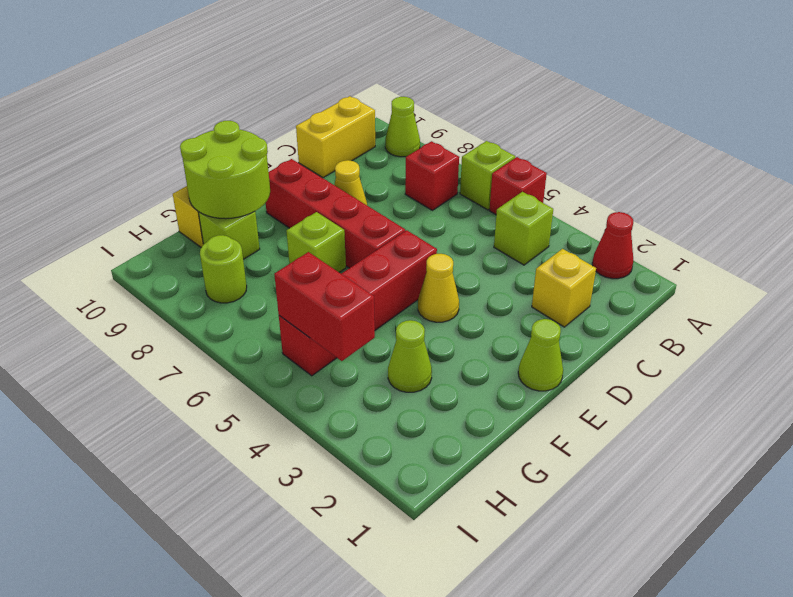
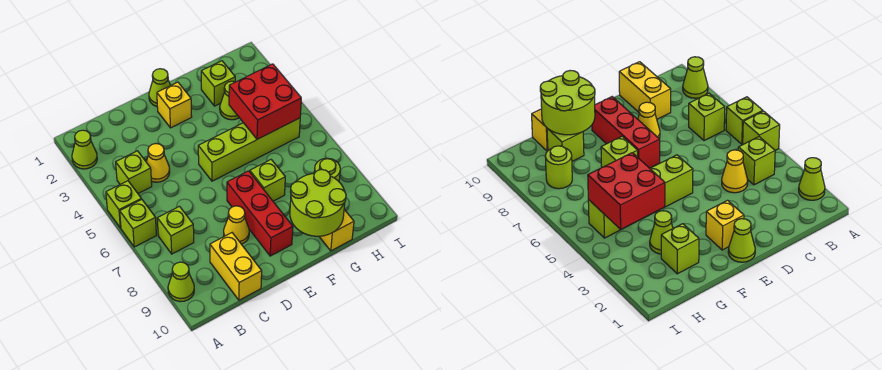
red 1x1 cone [592,212,633,279] -> lime 1x1 cone [72,130,97,169]
red 1x1 brick [489,157,547,214] -> lime 1x1 brick [106,181,141,228]
red 1x1 brick [405,141,459,210] -> lime 1x1 brick [157,206,194,254]
yellow 1x2 brick [296,96,375,178] -> yellow 1x2 brick turned to [210,233,262,300]
yellow 1x1 brick [532,249,596,327] -> yellow 1x1 brick moved to [157,82,192,128]
yellow 1x1 cone [418,254,459,322] -> yellow 1x1 cone moved to [146,144,170,182]
red 1x4 brick [279,230,437,376] -> lime 1x4 brick [198,118,300,181]
red 1x4 brick [266,159,405,268] -> red 1x3 brick [227,171,293,256]
none -> lime 1x1 brick [201,61,235,106]
red 1x2 brick [274,252,375,361] -> red 2x2 brick [229,64,301,139]

